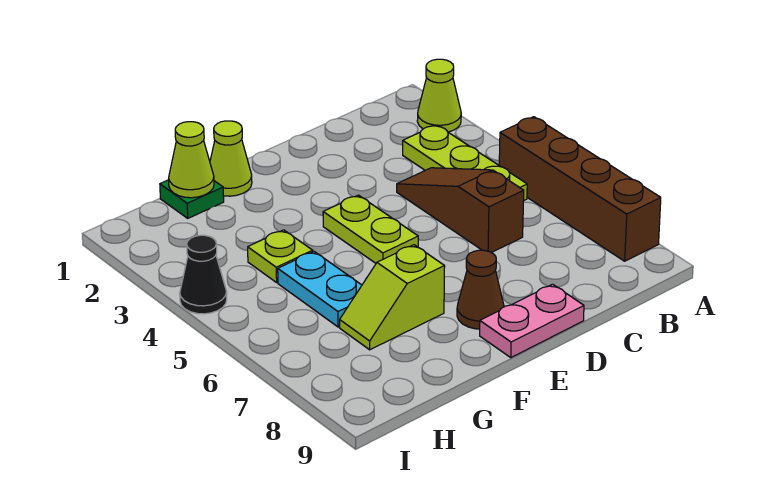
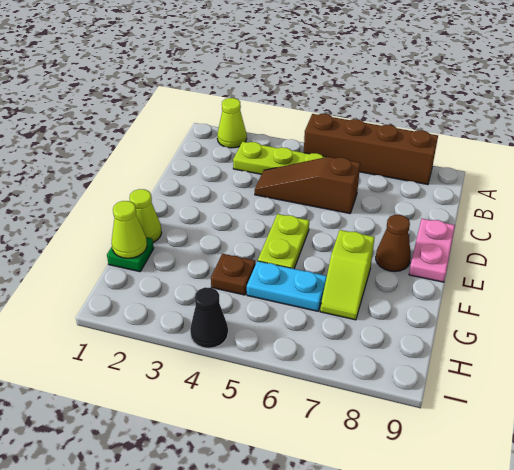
lime 1x2 plate [323,195,418,263] -> lime 1x2 plate turned to [258,214,309,269]
lime 1x1 plate [248,230,313,282] -> brown 1x1 plate [211,254,256,295]

